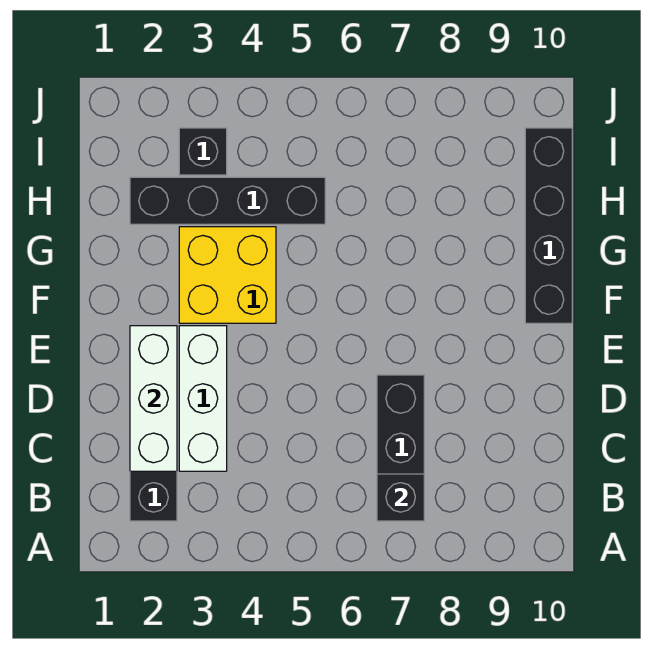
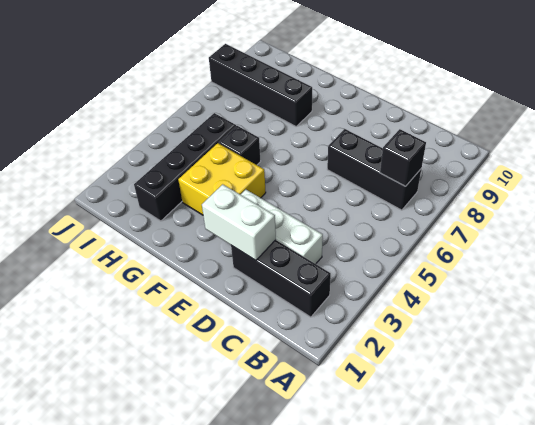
white 1x3 brick [130,326,177,471] -> white 1x2 brick [202,184,276,261]
black 1x4 brick [525,128,572,323] -> black 1x4 brick moved to [209,44,312,126]
black 1x1 brick [179,128,227,175] -> black 1x1 brick moved to [219,126,261,165]

